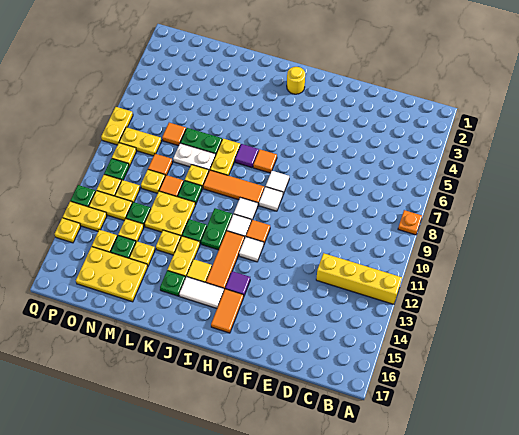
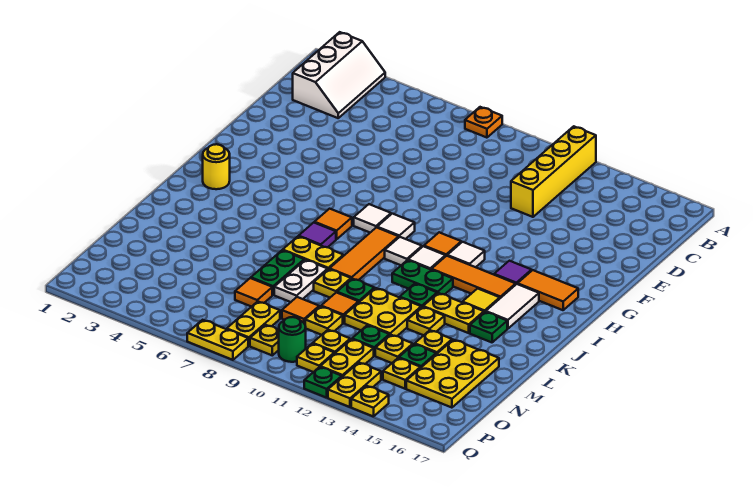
none -> white 2x3 slope [293,32,385,118]
green 1x1 plate [104,158,129,181] -> green 1x1 round brick [279,317,306,362]

